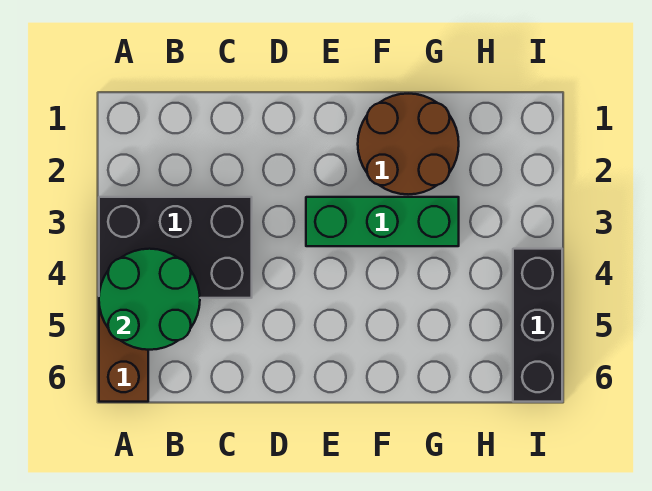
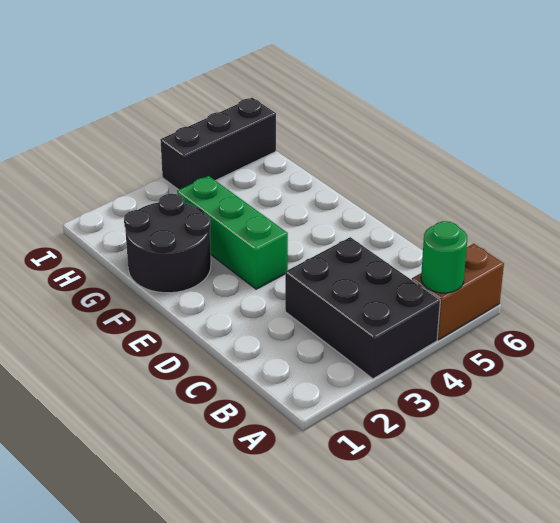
green 2x2 round brick [99,249,200,350] -> green 1x1 round brick [421,221,467,293]
brown 2x2 round brick [358,94,459,194] -> black 2x2 round brick [124,194,211,293]

